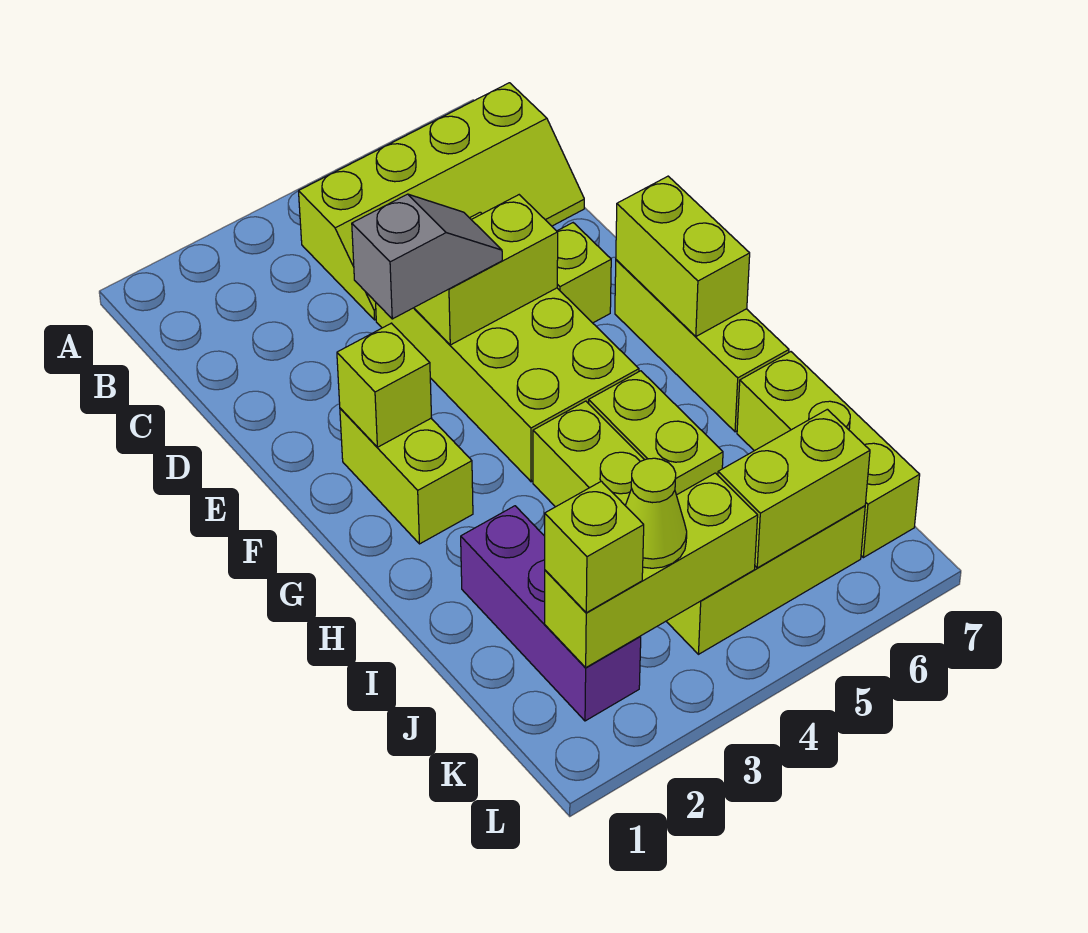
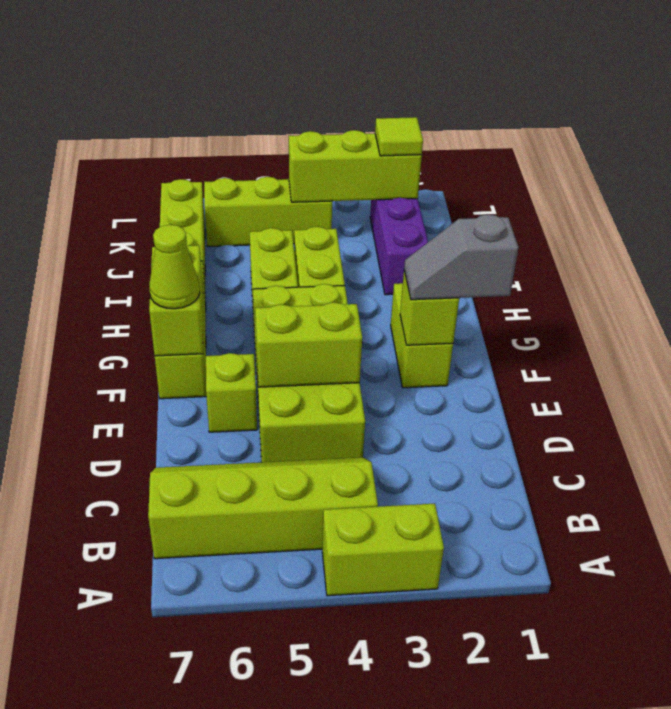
grey 1x2 slope [352,194,502,319] -> grey 1x2 slope moved to [404,214,519,300]
lime 1x1 brick [545,481,644,613] -> lime 1x1 tile [375,117,423,156]
lime 1x1 cone [625,458,687,568] -> lime 1x1 cone moved to [149,225,200,309]
lime 1x2 brick [718,409,870,568] -> lime 1x2 brick moved to [322,504,444,596]

